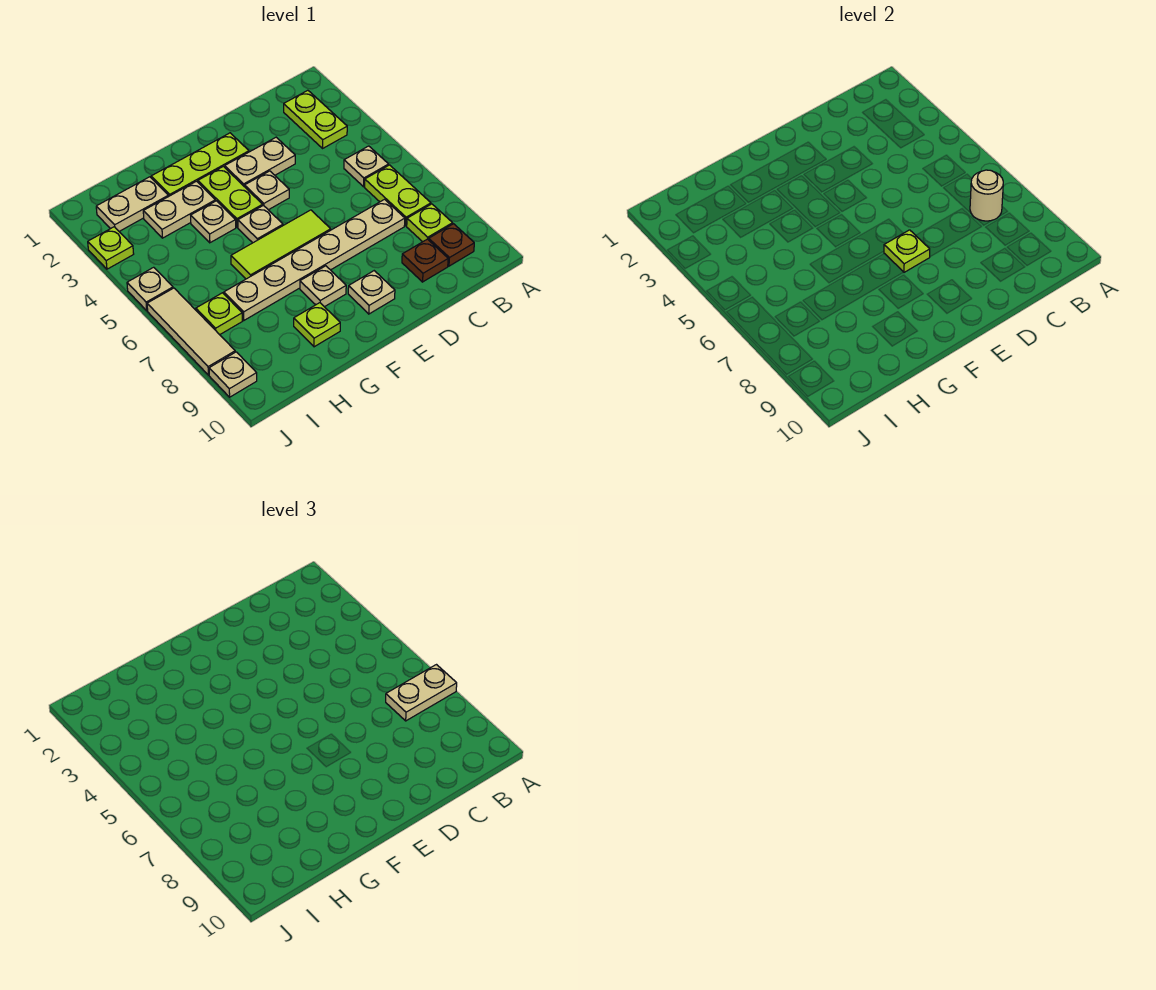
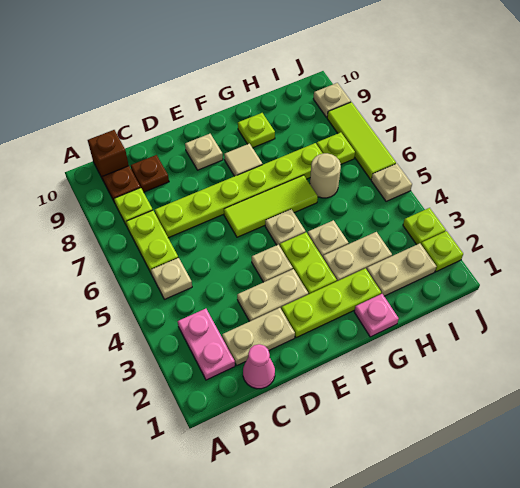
tan 1x2 plate [386,665,457,721] -> tan 1x2 plate moved to [222,308,295,365]
lime 1x2 plate [284,90,347,148] -> pink 1x2 plate [178,309,235,380]
tan 1x1 round brick [970,170,1003,221] -> tan 1x1 round brick moved to [310,153,341,198]
none -> brown 1x1 brick [88,130,129,181]
none -> pink 1x1 cone [243,344,275,389]
tan 1x6 plate [224,199,405,320] -> lime 1x6 plate [155,143,323,238]
lime 1x1 plate [884,230,930,272] -> lime 1x1 plate moved to [421,231,463,272]
tan 1x1 plate [300,266,346,307] -> tan 1x1 tile [224,144,262,176]
none -> pink 1x1 plate [354,294,399,337]
tan 1x3 tile [147,288,235,375] -> lime 1x3 tile [327,102,396,179]

